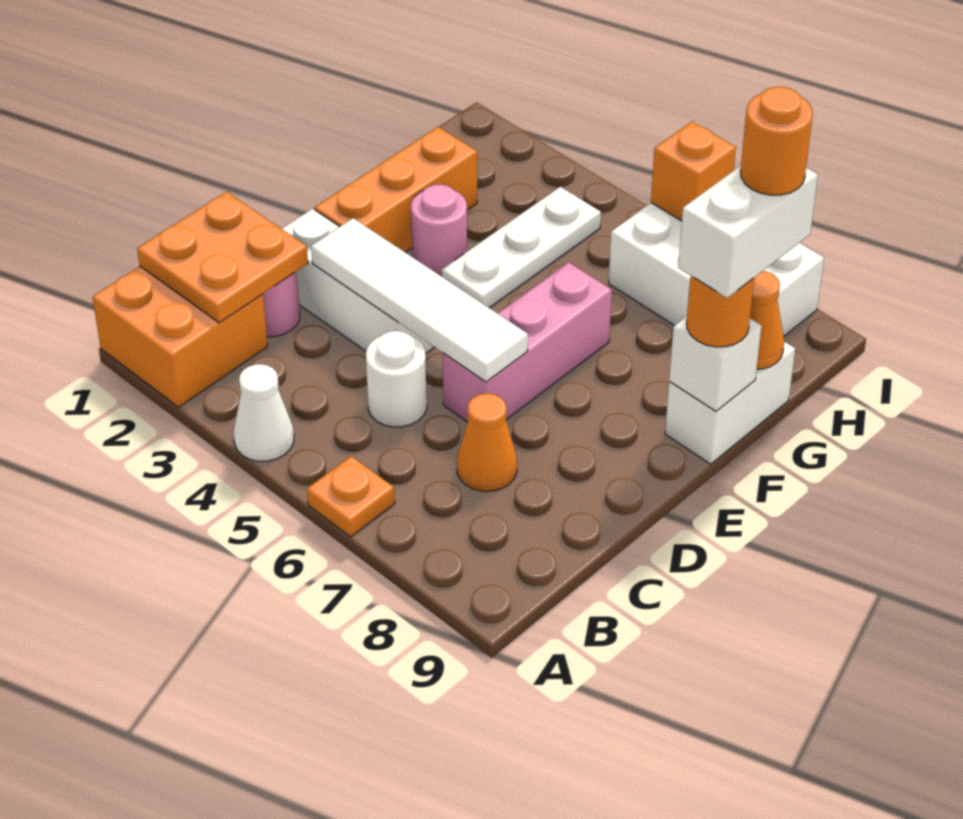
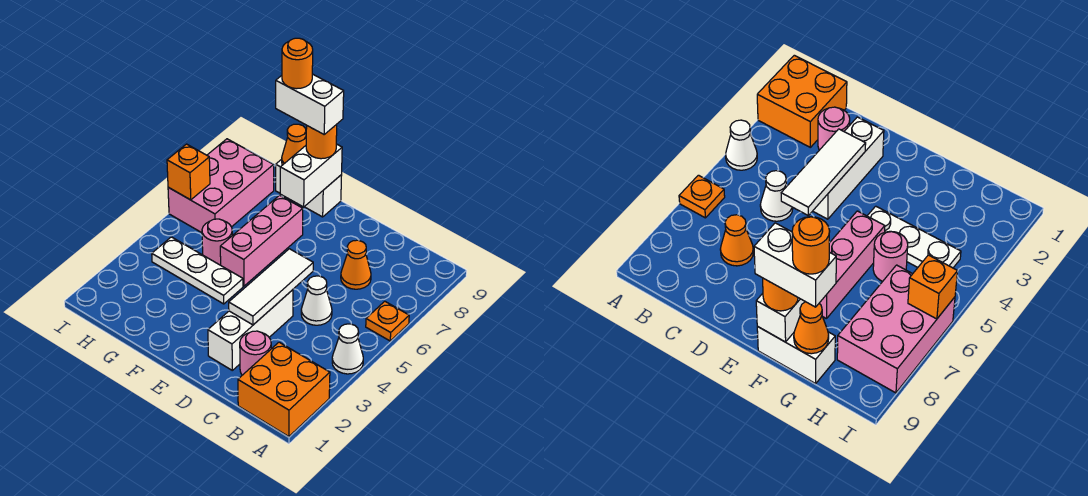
orange 2x2 plate [137,192,308,323] -> none
white 1x1 round brick [366,331,427,427] -> white 1x1 cone [301,276,332,325]
white 1x4 tile [311,218,528,382] -> white 1x3 tile [229,249,313,325]
pink 1x3 brick [443,262,612,422] -> pink 1x3 brick turned to [220,195,303,286]
orange 1x3 brick [315,127,477,252] -> none
pink 1x1 round brick [411,184,467,276] -> pink 1x1 round brick moved to [202,219,232,265]
white 1x1 brick [669,317,761,411] -> white 1x2 brick [280,144,342,207]
white 2x3 brick [609,203,824,337] -> pink 2x3 brick [168,139,274,233]

